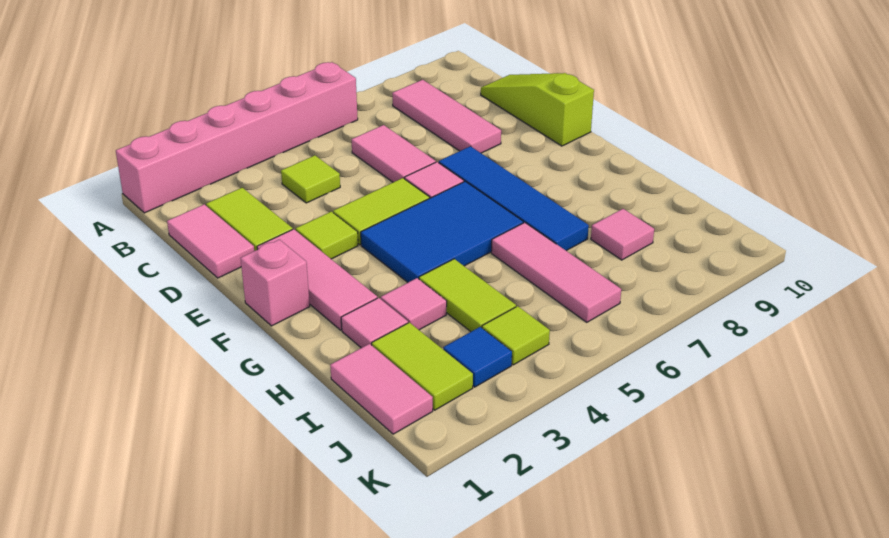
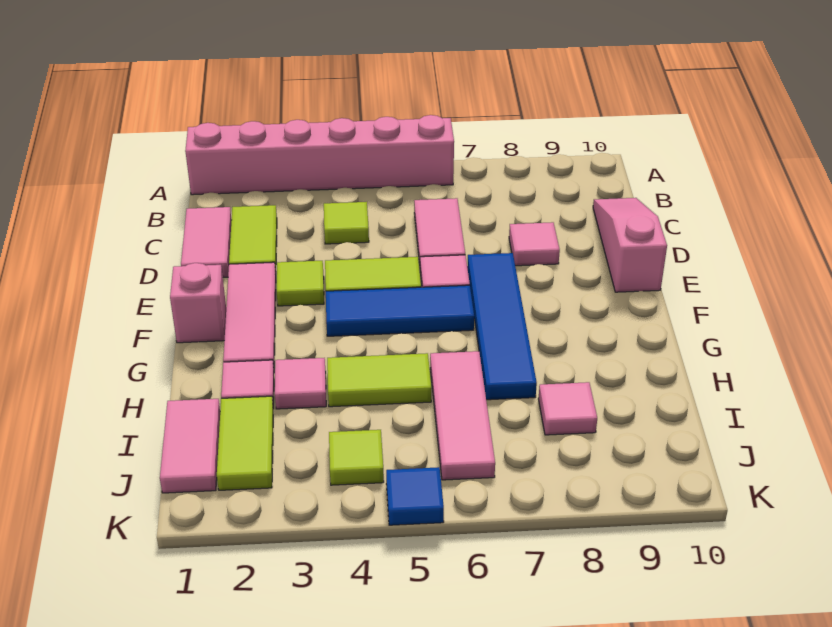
pink 1x3 tile [392,80,501,153] -> pink 1x1 tile [509,222,560,266]
lime 1x3 slope [481,73,594,146] -> pink 1x3 slope [593,198,667,292]
blue 2x3 tile [361,181,523,282] -> blue 1x3 tile [326,285,474,336]
lime 1x2 tile [419,259,516,332] -> lime 1x2 tile turned to [327,353,431,407]
blue 1x1 tile [443,327,512,387] -> blue 1x1 tile moved to [386,467,444,525]

